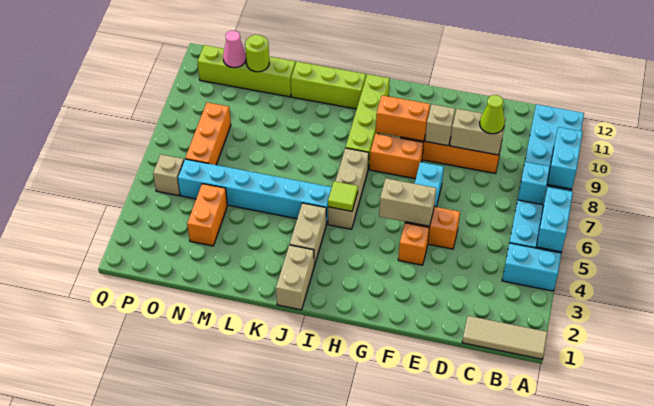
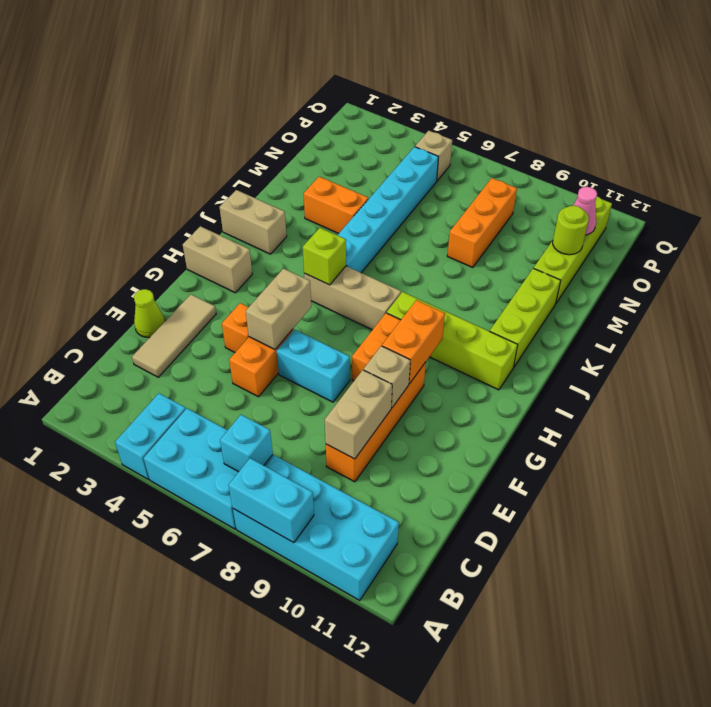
tan 1x3 tile [462,316,547,359] -> tan 1x3 tile moved to [132,294,216,377]
cyan 1x2 brick [536,187,573,252] -> none
lime 1x1 cone [480,95,505,134] -> lime 1x1 cone moved to [134,289,165,338]
lime 1x1 tile [328,181,358,211] -> lime 1x1 brick [303,228,346,285]
tan 1x2 brick [290,203,326,266] -> tan 1x2 brick moved to [183,226,252,293]
orange 1x2 brick [187,184,227,246] -> orange 1x2 brick moved to [304,177,368,234]
orange 1x3 brick [185,102,231,165] -> orange 1x3 brick turned to [447,178,517,267]

